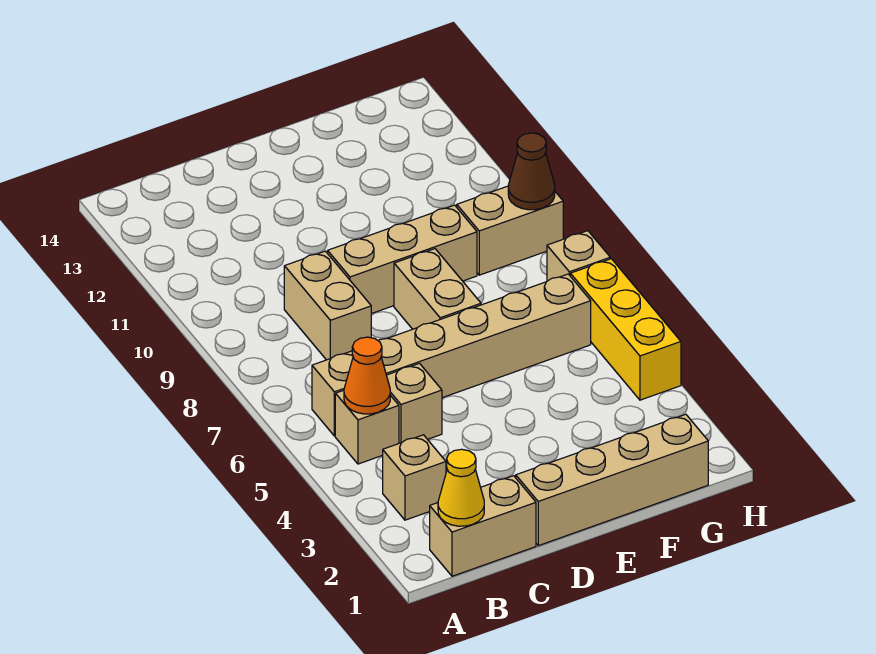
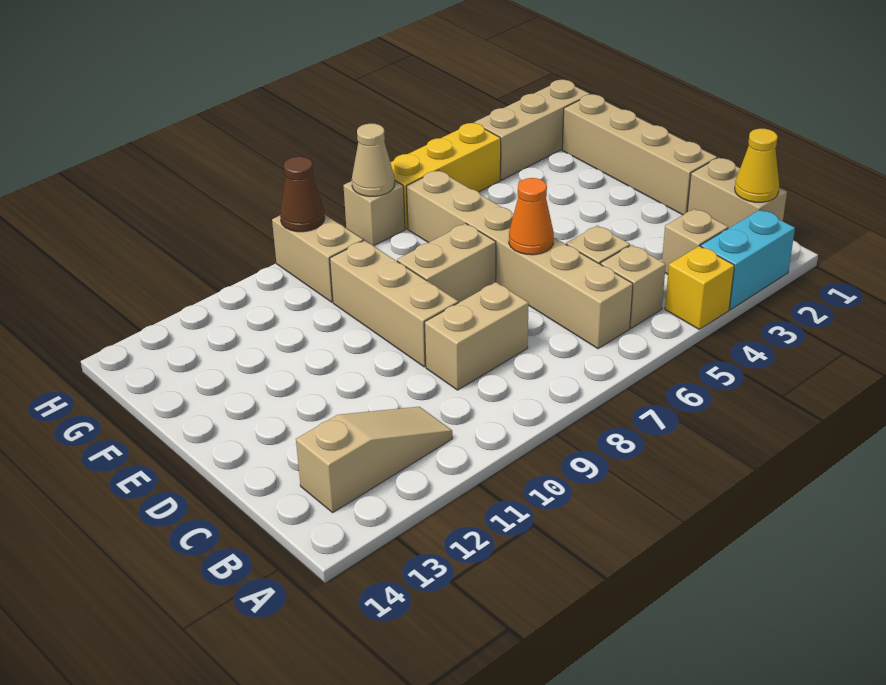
none -> cyan 1x2 brick [701,210,795,310]
none -> yellow 1x1 brick [665,246,735,329]
orange 1x1 cone [344,337,390,414] -> orange 1x1 cone moved to [509,178,554,255]
none -> tan 1x3 slope [296,407,452,512]
none -> tan 1x3 brick [474,80,590,180]
none -> tan 1x1 cone [352,124,395,196]

